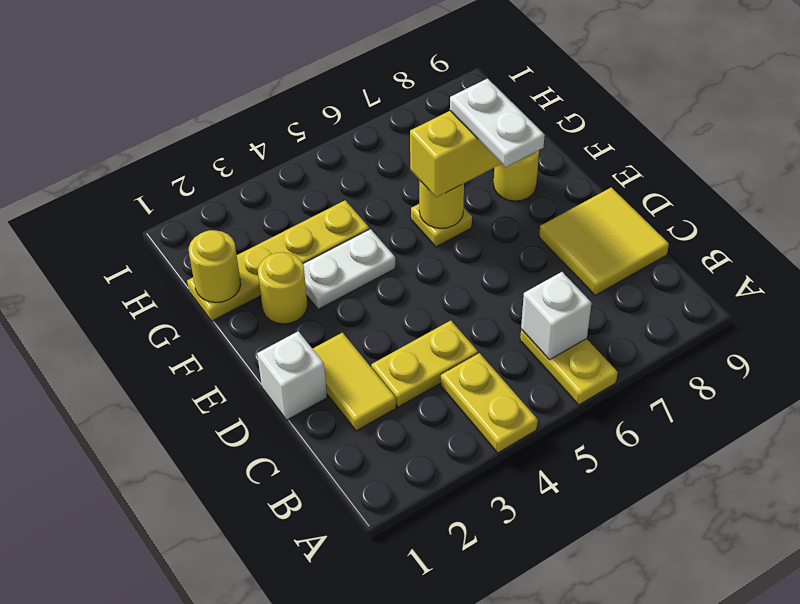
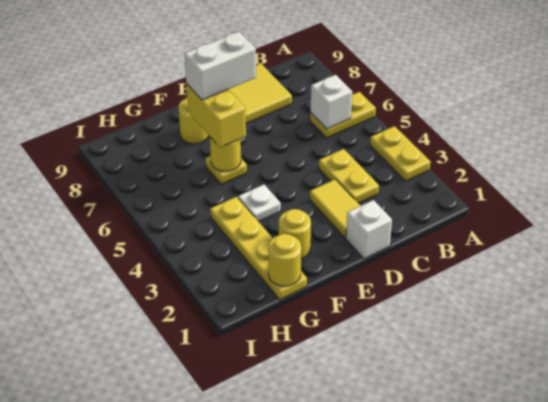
yellow 1x2 plate [441,353,538,453] -> yellow 1x2 plate turned to [370,126,431,181]
yellow 1x2 tile [313,333,396,431] -> yellow 1x2 tile turned to [310,179,360,238]
white 1x2 plate [450,79,545,167] -> white 1x2 brick [185,32,256,100]
white 1x2 plate [303,229,395,309] -> white 1x1 plate [238,185,281,222]

